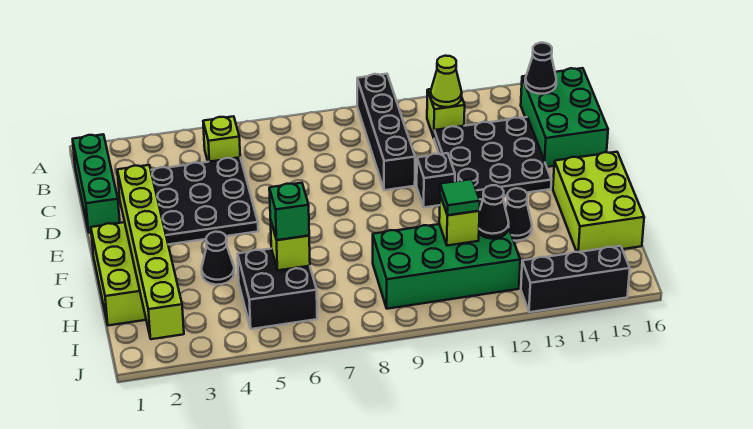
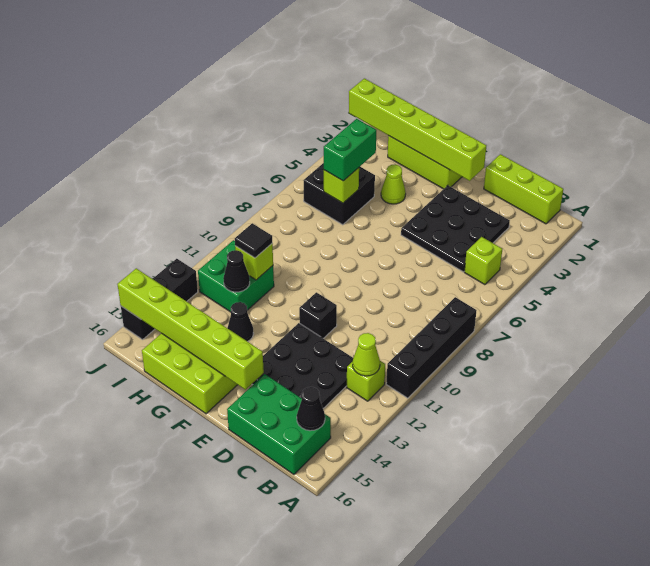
black 1x4 brick [357,74,415,190] -> black 1x4 brick turned to [386,297,477,398]
green 1x3 brick [73,135,120,233] -> lime 1x3 brick [484,154,563,224]
none -> lime 1x6 brick [117,268,264,390]
black 1x1 cone [202,232,234,285] -> lime 1x1 cone [381,165,406,204]
green 1x1 brick [269,183,309,240] -> green 1x2 brick [324,119,376,181]
green 2x4 brick [373,224,520,309] -> green 2x2 brick [198,240,274,312]
green 1x1 tile [440,179,480,215] -> black 1x1 tile [235,223,272,258]

